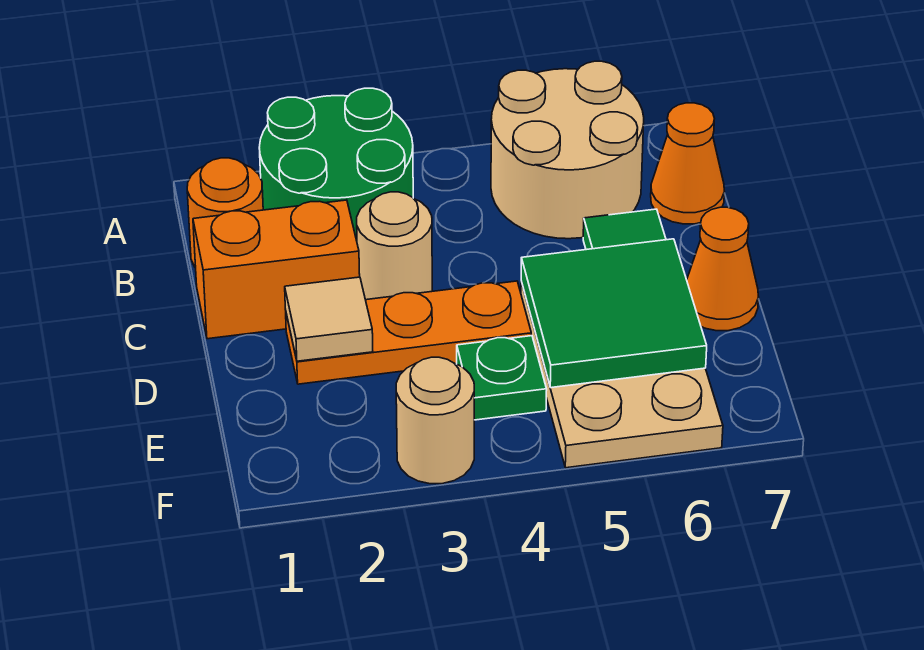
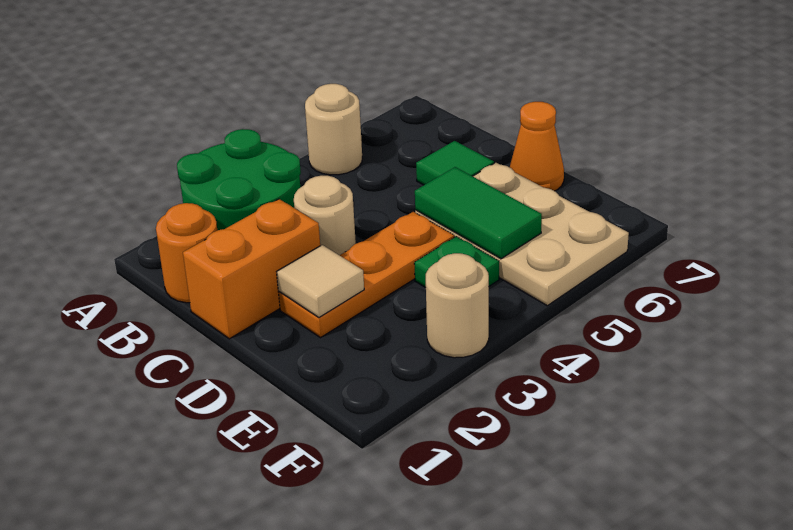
tan 2x2 round brick [491,61,644,239] -> tan 1x1 round brick [305,84,362,175]
orange 1x1 cone [651,103,724,224] -> none
green 2x2 tile [521,239,707,388] -> green 1x2 tile [415,167,542,259]

